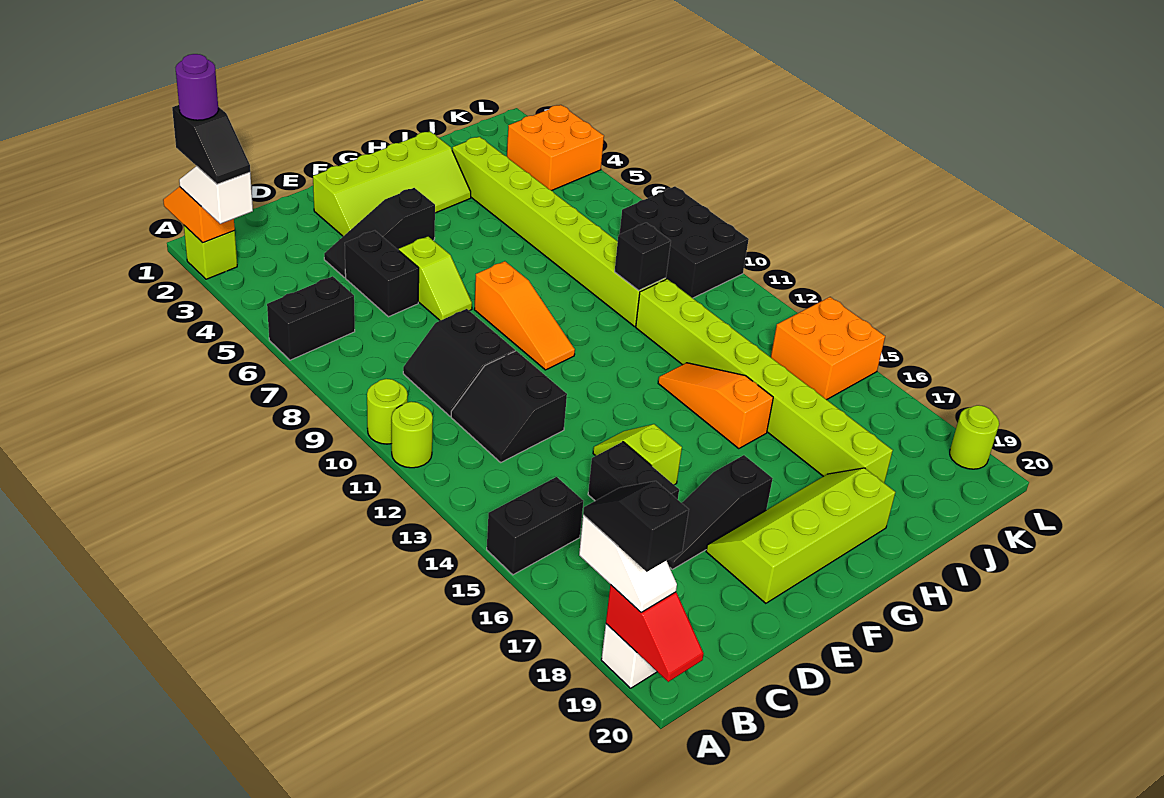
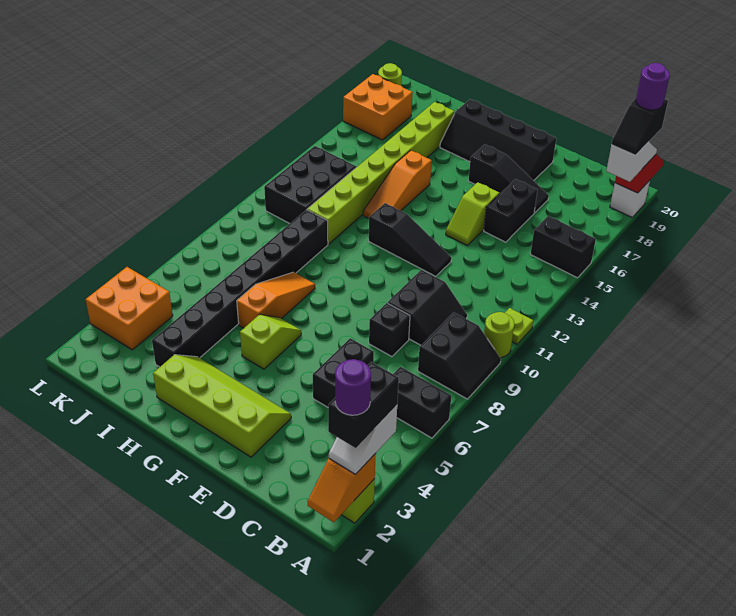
black 1x2 slope [172,105,250,184] -> black 1x2 brick [328,362,399,448]
lime 1x1 round brick [392,402,433,468] -> lime 1x1 plate [505,308,533,344]
none -> purple 1x1 round brick [636,63,670,110]
black 2x2 slope [451,351,567,462] -> black 2x2 slope moved to [418,312,501,399]
black 1x3 slope [324,188,435,278] -> black 1x3 slope moved to [369,203,451,276]
lime 1x2 slope [399,237,472,321] -> lime 1x2 slope moved to [240,314,301,369]
lime 2x4 slope [706,468,895,603] -> black 2x4 slope [440,99,556,180]
orange 1x3 slope [474,261,575,370] -> orange 1x3 slope moved to [237,272,315,328]
lime 1x8 brick [452,137,666,327] -> black 1x8 brick [152,210,328,367]
black 1x1 brick [615,223,671,291] -> black 1x1 brick moved to [369,303,410,357]
black 2x3 brick [620,186,749,298] -> black 2x3 brick moved to [264,146,356,224]
orange 2x2 brick [771,297,885,400] -> orange 2x2 brick moved to [343,74,413,140]

